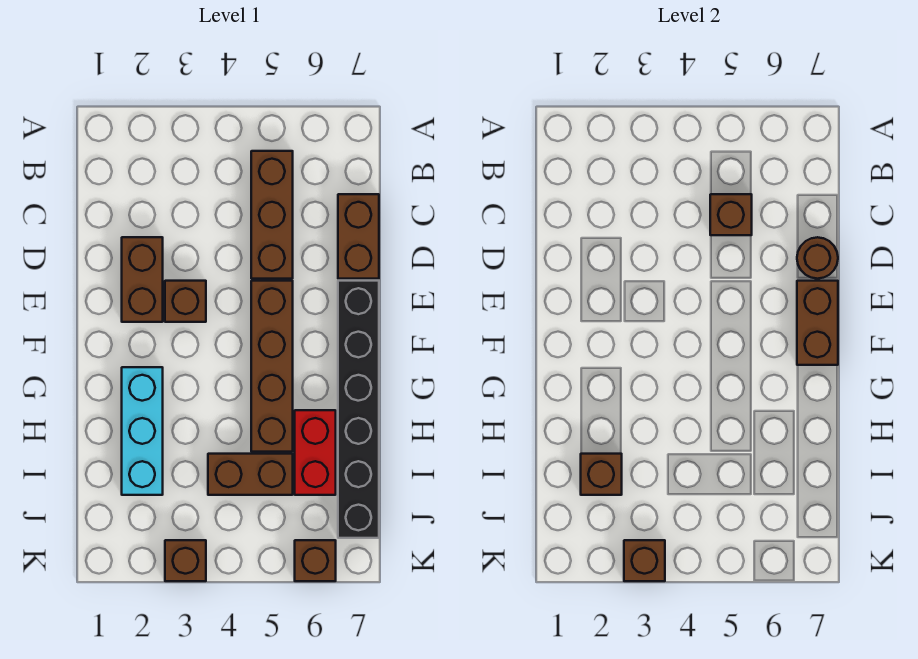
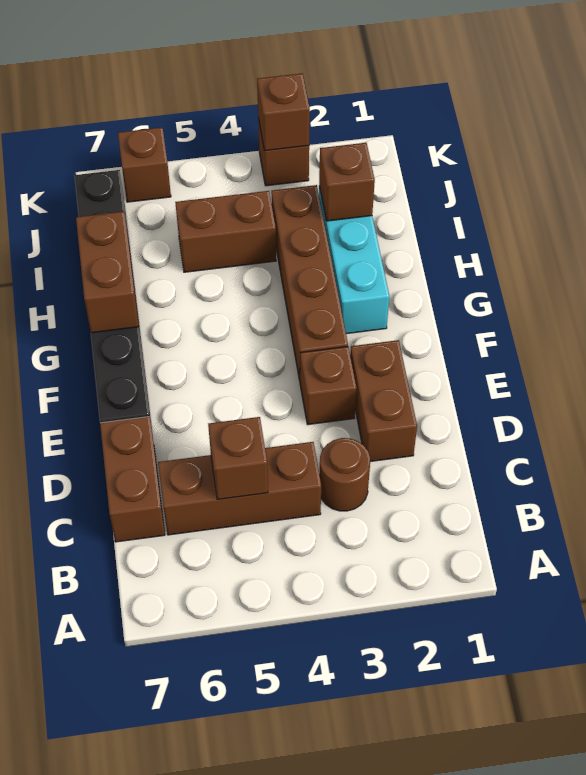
brown 1x3 brick [251,151,293,279] -> brown 1x3 brick turned to [158,442,321,535]
brown 1x1 round brick [797,237,838,279] -> brown 1x1 round brick moved to [319,438,370,511]
brown 1x4 brick [251,281,293,452] -> brown 1x4 brick moved to [271,185,348,380]
brown 1x2 brick [797,281,838,365] -> brown 1x2 brick moved to [76,211,139,333]
red 1x2 brick [295,410,336,495] -> none

